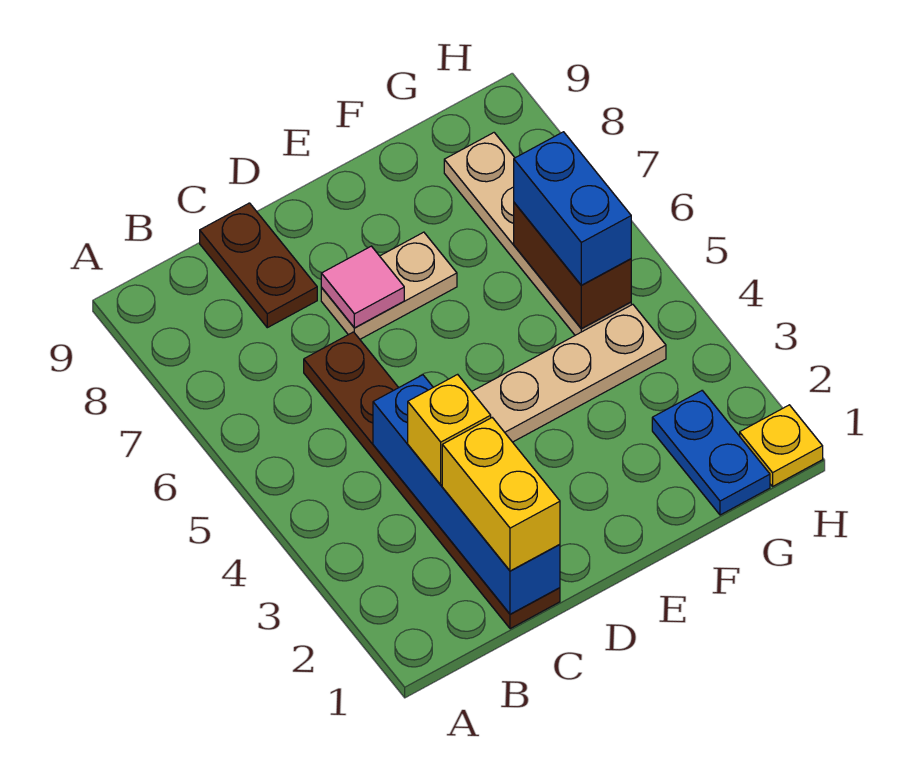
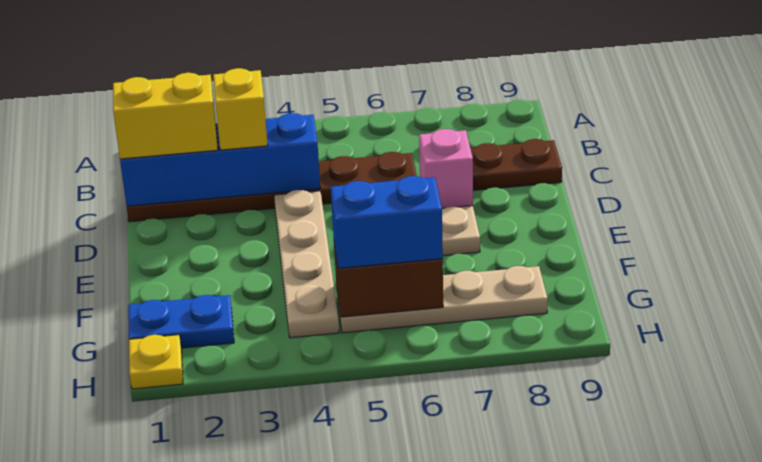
pink 1x1 tile [321,246,404,328] -> pink 1x1 brick [419,129,473,208]

